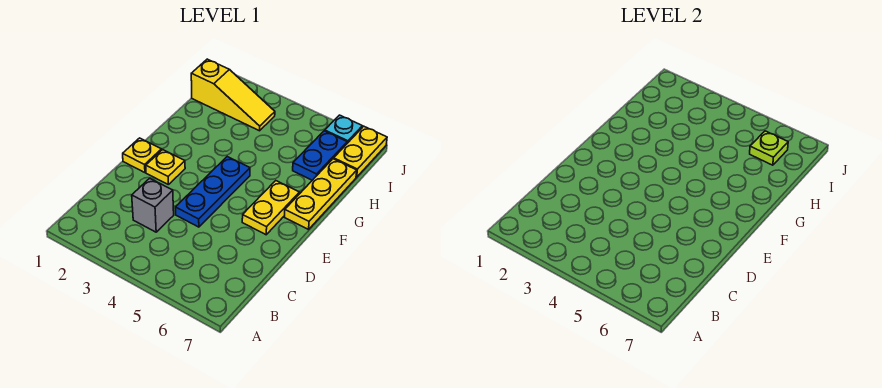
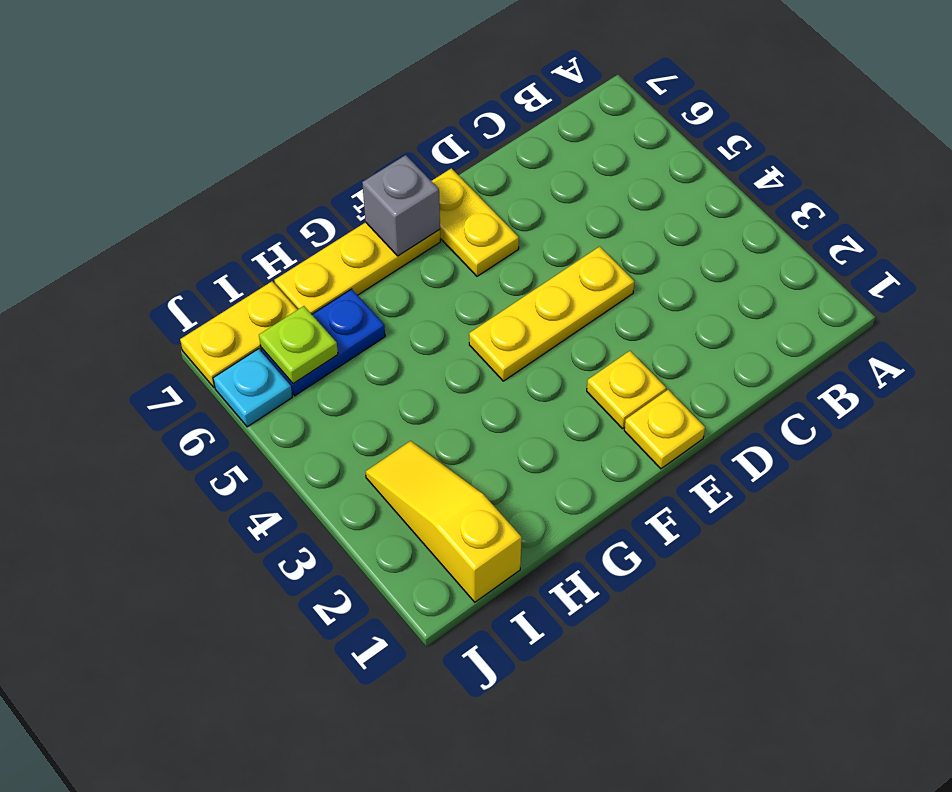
grey 1x1 brick [132,178,174,232] -> grey 1x1 brick moved to [362,155,440,256]
blue 1x3 plate [175,157,250,227] -> yellow 1x3 plate [469,246,635,381]
yellow 1x2 plate [242,181,300,235] -> yellow 1x2 plate turned to [432,168,519,276]

